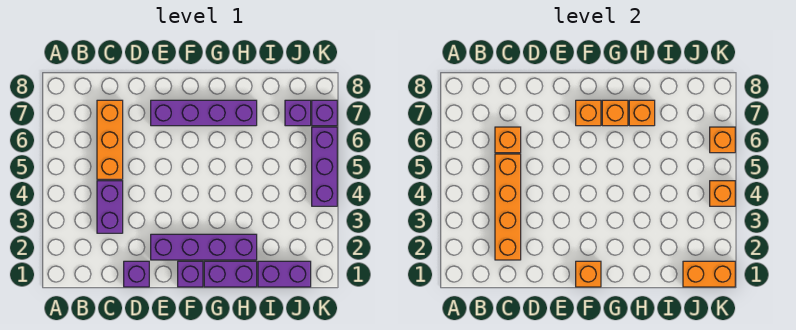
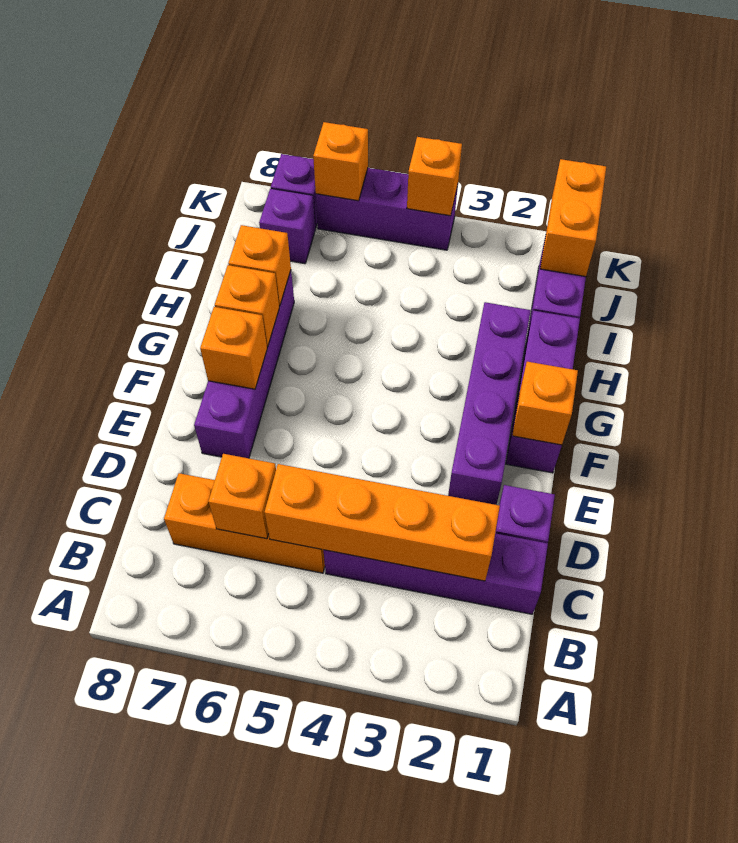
purple 1x2 brick [97,181,123,233] -> purple 1x4 brick [324,533,548,614]

